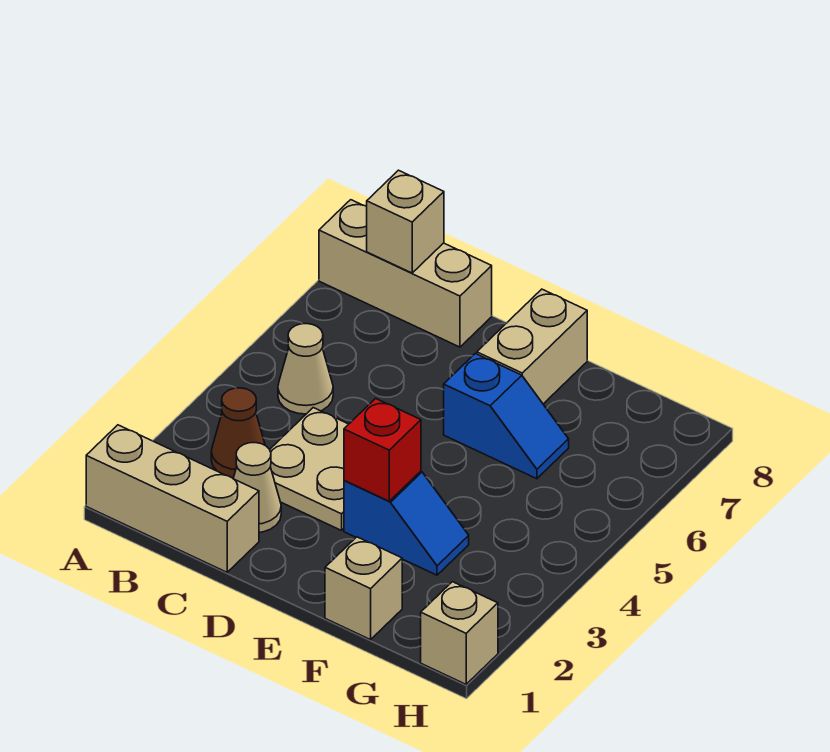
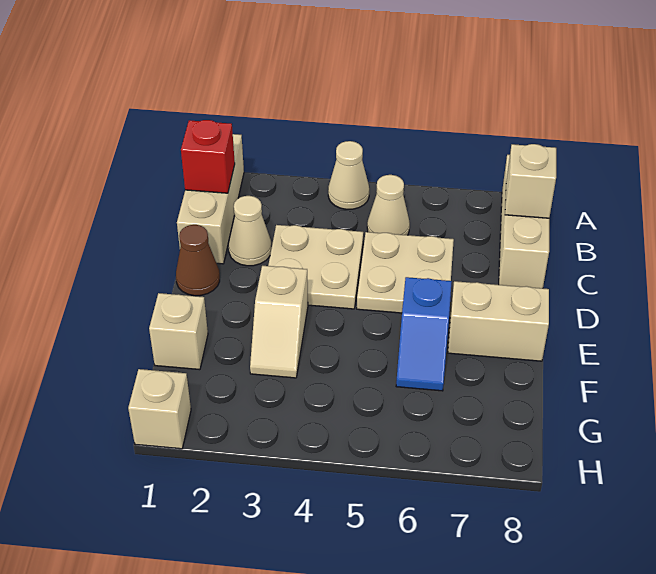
none -> tan 1x1 cone [328,141,369,209]
brown 1x1 cone [211,388,265,478] -> brown 1x1 cone moved to [176,225,220,296]
none -> tan 2x2 plate [357,232,454,313]
blue 1x2 slope [344,471,469,575] -> tan 1x2 slope [250,266,308,378]
red 1x1 brick [344,398,421,501] -> red 1x1 brick moved to [181,120,235,193]

